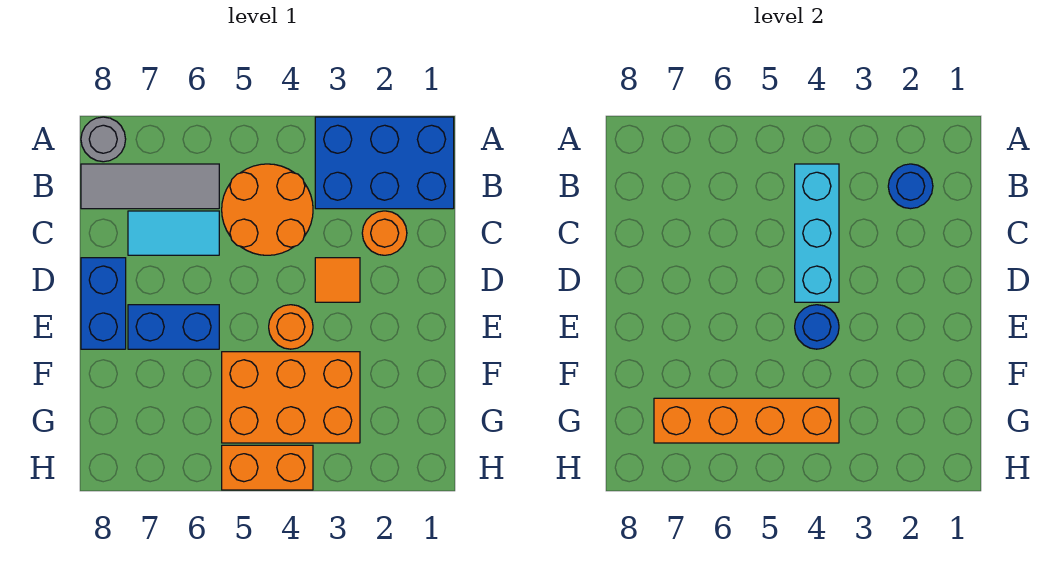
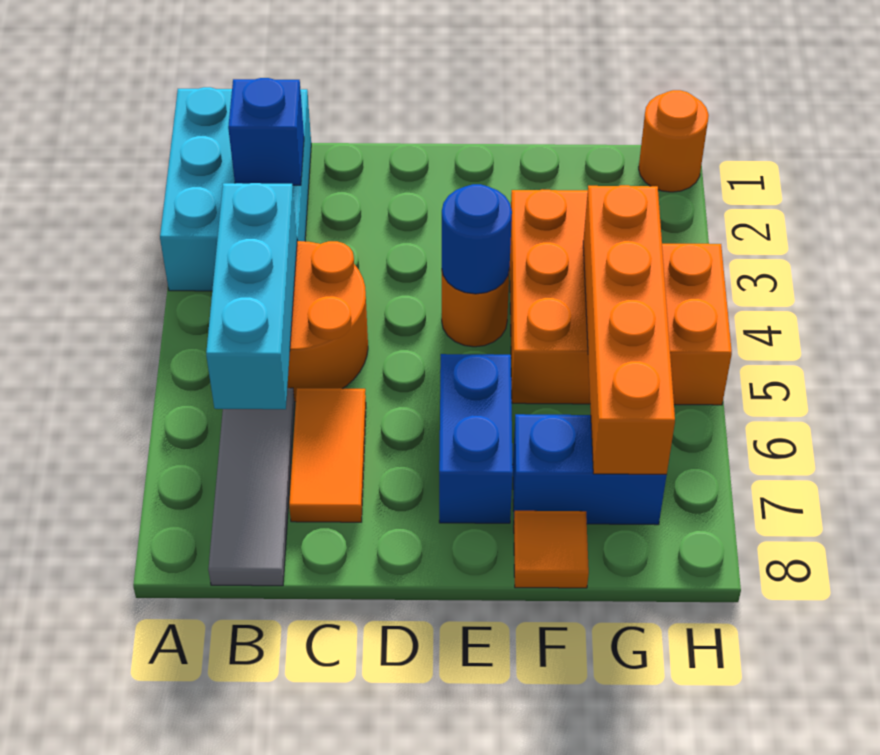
blue 2x3 brick [315,117,454,209] -> cyan 2x3 brick [160,87,311,291]
grey 1x1 round brick [81,117,126,162] -> none
blue 1x1 round brick [888,164,933,209] -> blue 1x1 brick [228,78,304,185]
cyan 1x3 brick [795,164,839,302] -> cyan 1x3 brick turned to [206,183,297,409]
orange 1x1 round brick [362,211,407,255] -> orange 1x1 round brick moved to [639,90,709,192]
cyan 1x2 tile [128,211,219,255] -> orange 1x2 tile [289,388,366,522]
orange 1x1 tile [315,258,360,302] -> orange 1x1 tile moved to [514,511,589,588]
blue 1x2 brick [81,258,126,349] -> blue 1x2 brick moved to [513,414,667,525]

